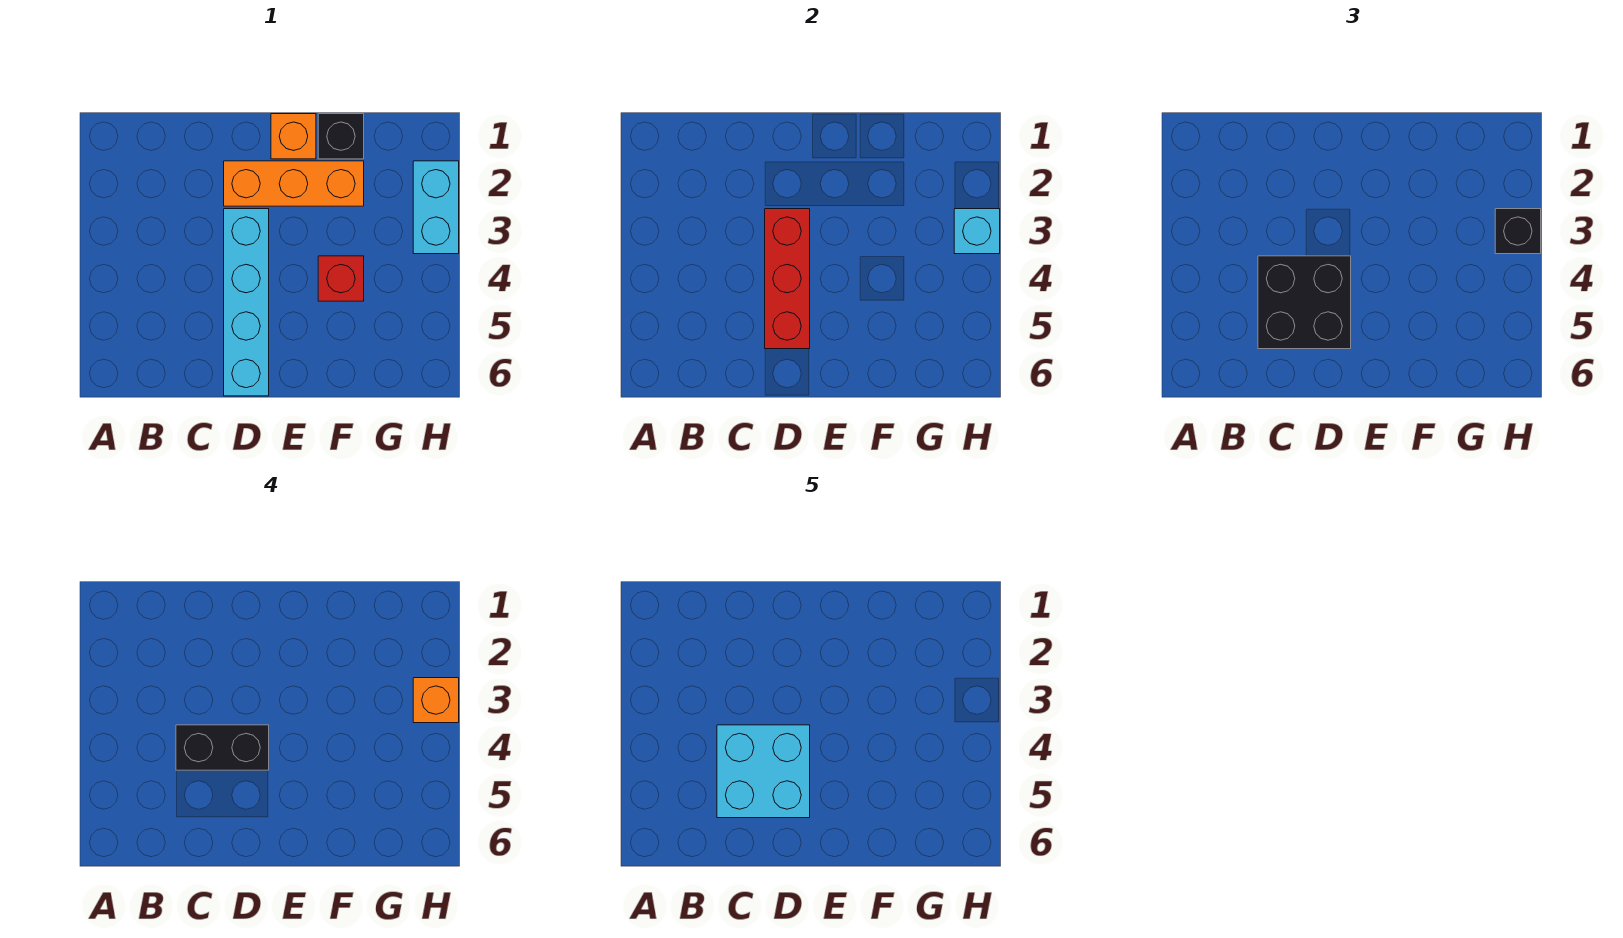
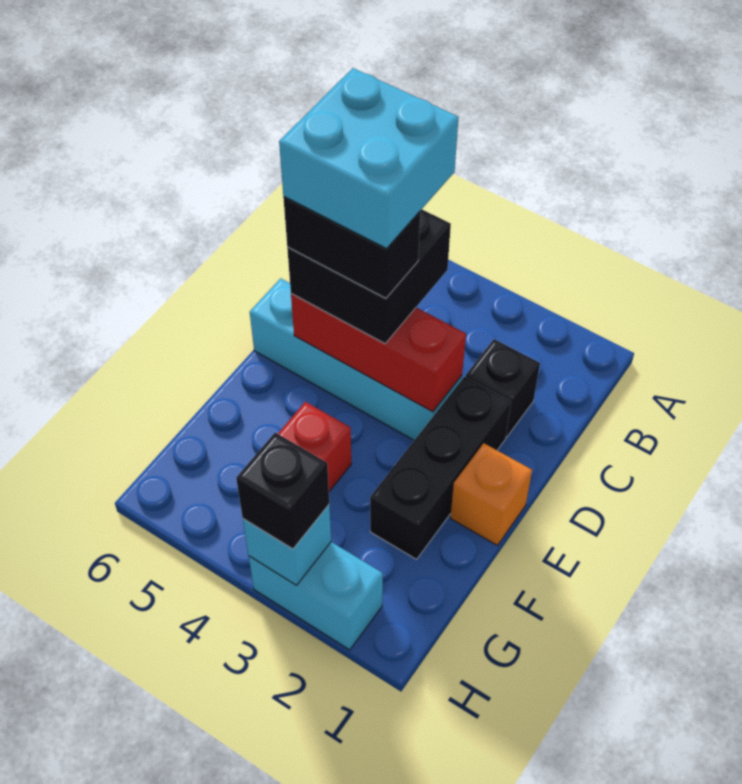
black 1x2 brick [176,725,269,770] -> black 1x2 brick turned to [283,197,421,298]
orange 1x3 brick [224,161,364,206] -> black 1x3 brick [370,377,511,559]
black 1x1 brick [318,114,364,159] -> black 1x1 brick moved to [466,339,540,437]
orange 1x1 brick [413,678,459,723] -> none

